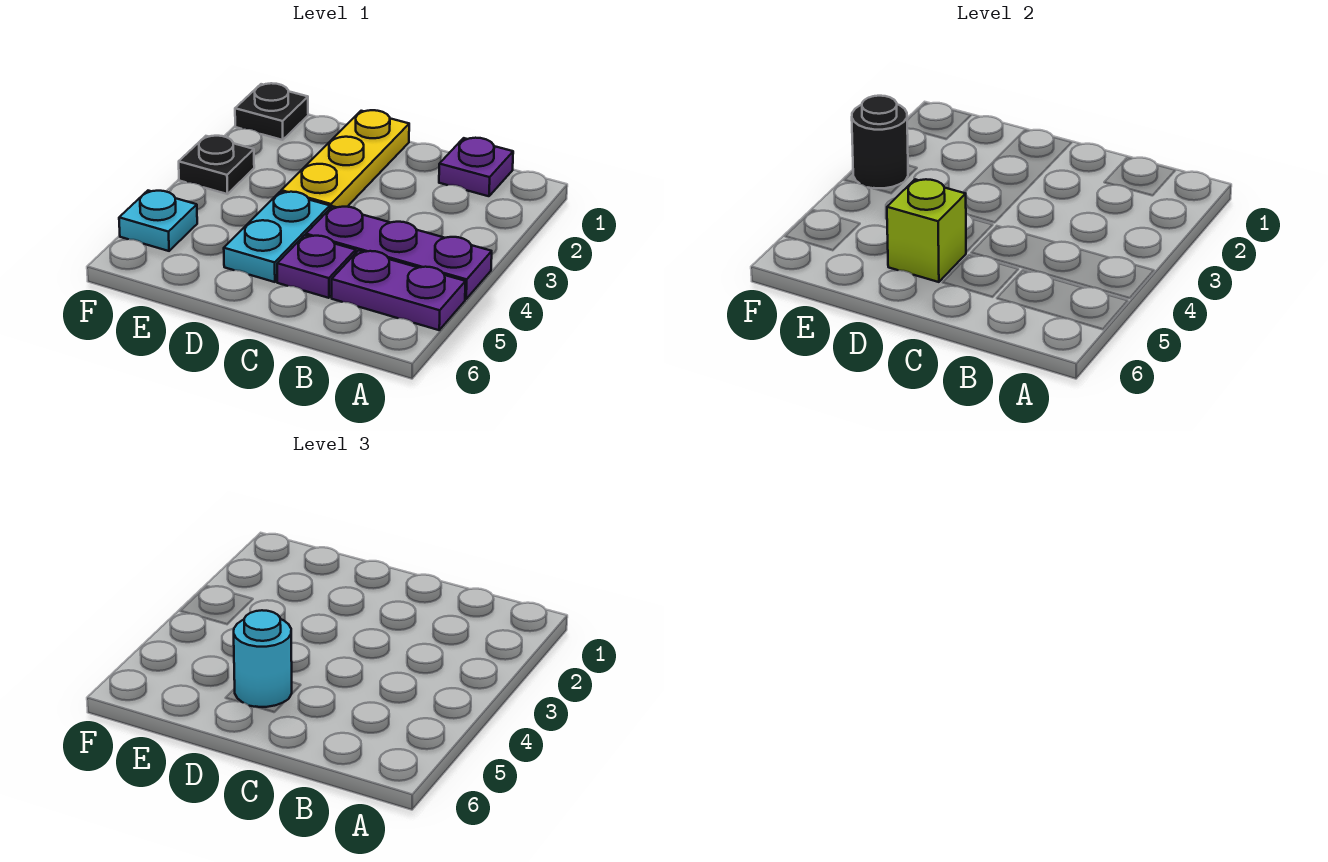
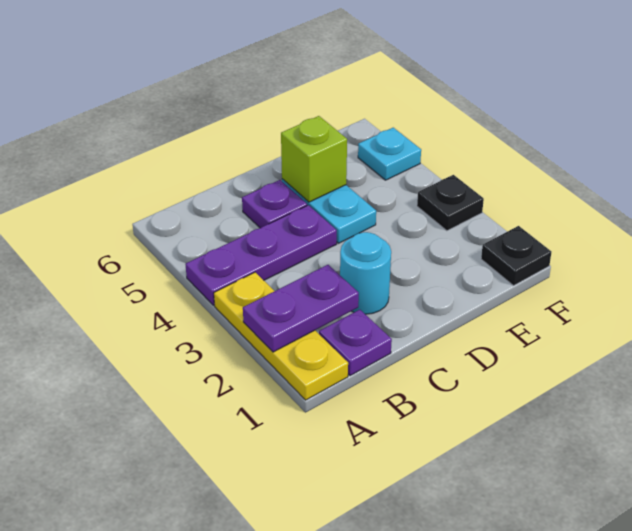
purple 1x2 plate [332,251,465,330] -> purple 1x2 plate moved to [243,265,359,352]
yellow 1x3 plate [281,110,409,208] -> yellow 1x3 plate moved to [214,272,348,400]
cyan 1x1 round brick [234,610,292,707] -> cyan 1x1 round brick moved to [340,232,391,314]
black 1x1 round brick [852,96,908,188] -> none

